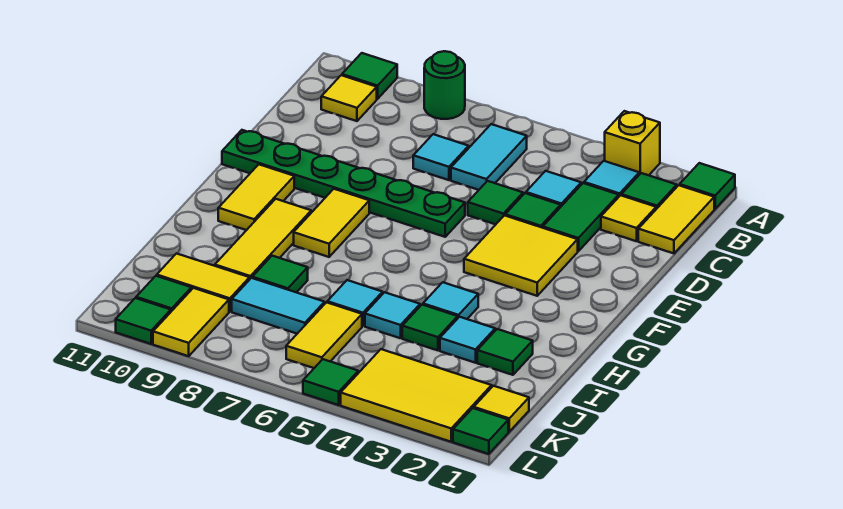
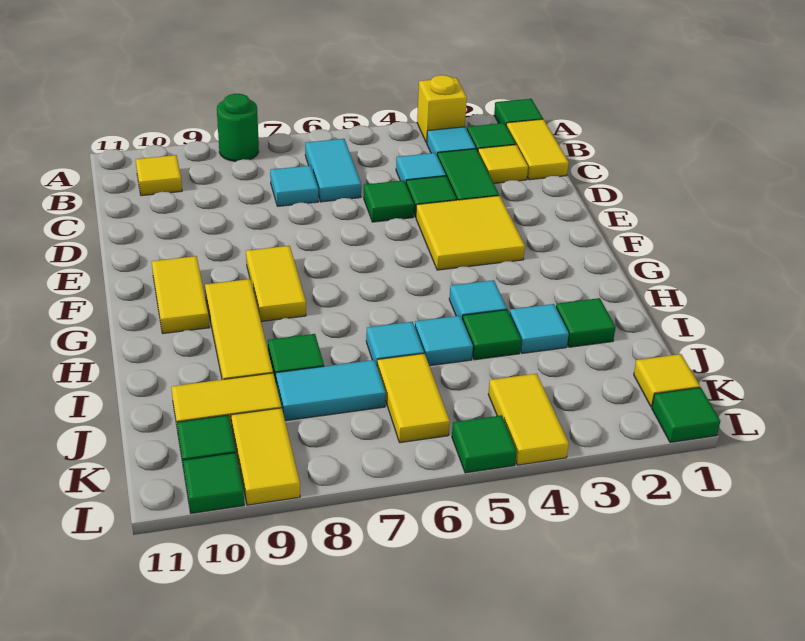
green 1x1 tile [342,53,397,99] -> none
green 1x6 plate [222,130,465,237] -> none
yellow 2x3 tile [341,349,492,442] -> yellow 1x2 tile [488,374,569,465]

